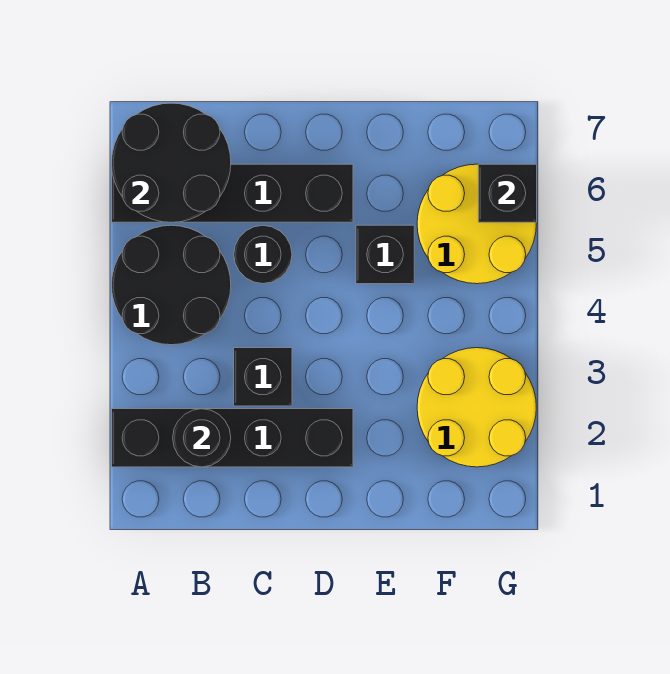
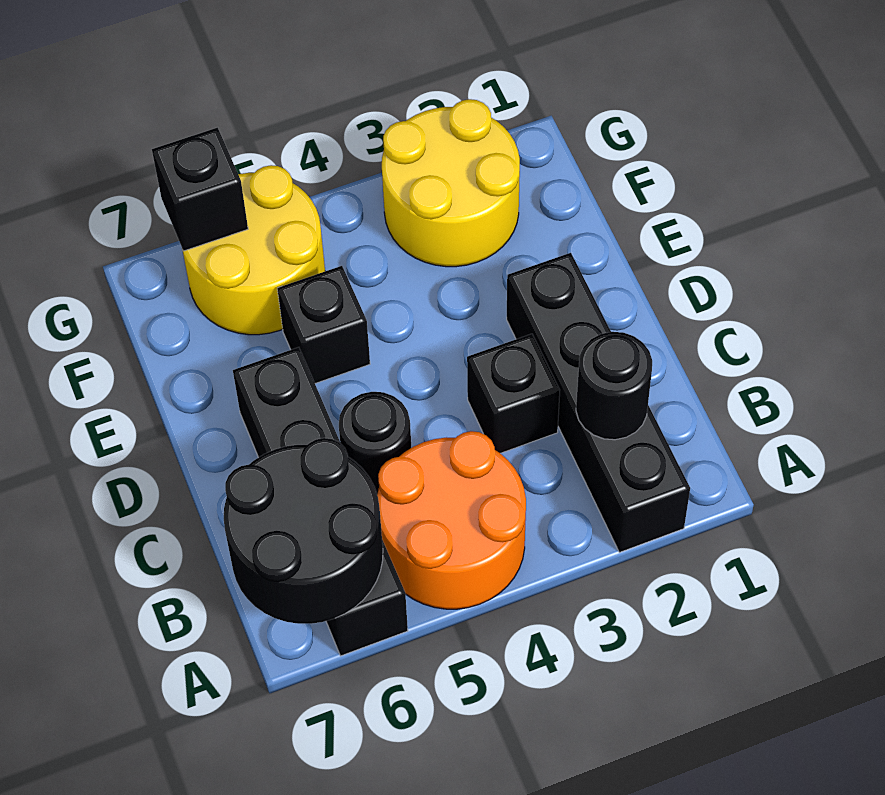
black 2x2 round brick [112,225,231,345] -> orange 2x2 round brick [377,431,526,609]

